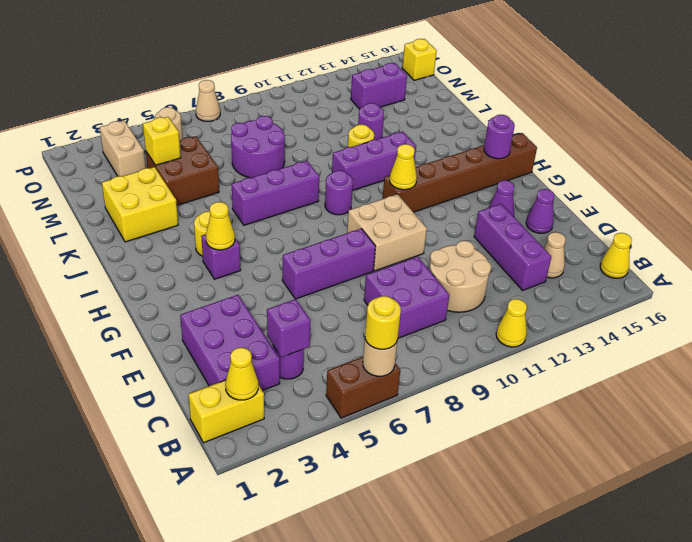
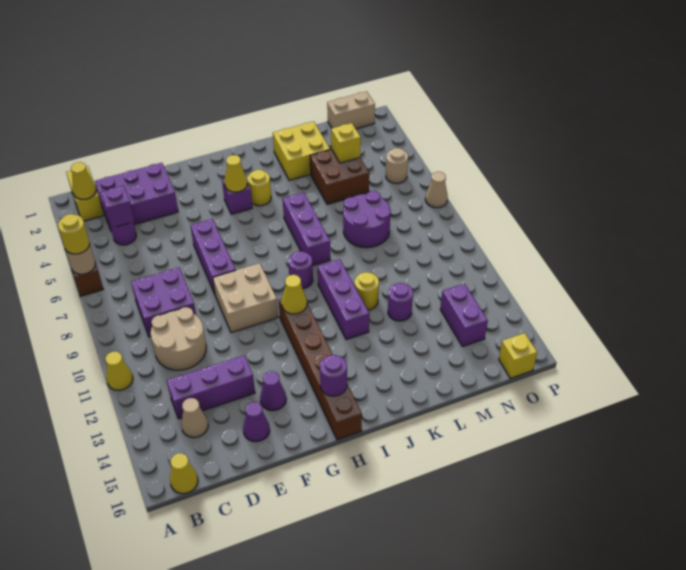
tan 1x2 brick [100,120,146,176] -> tan 1x2 brick moved to [327,91,375,129]

